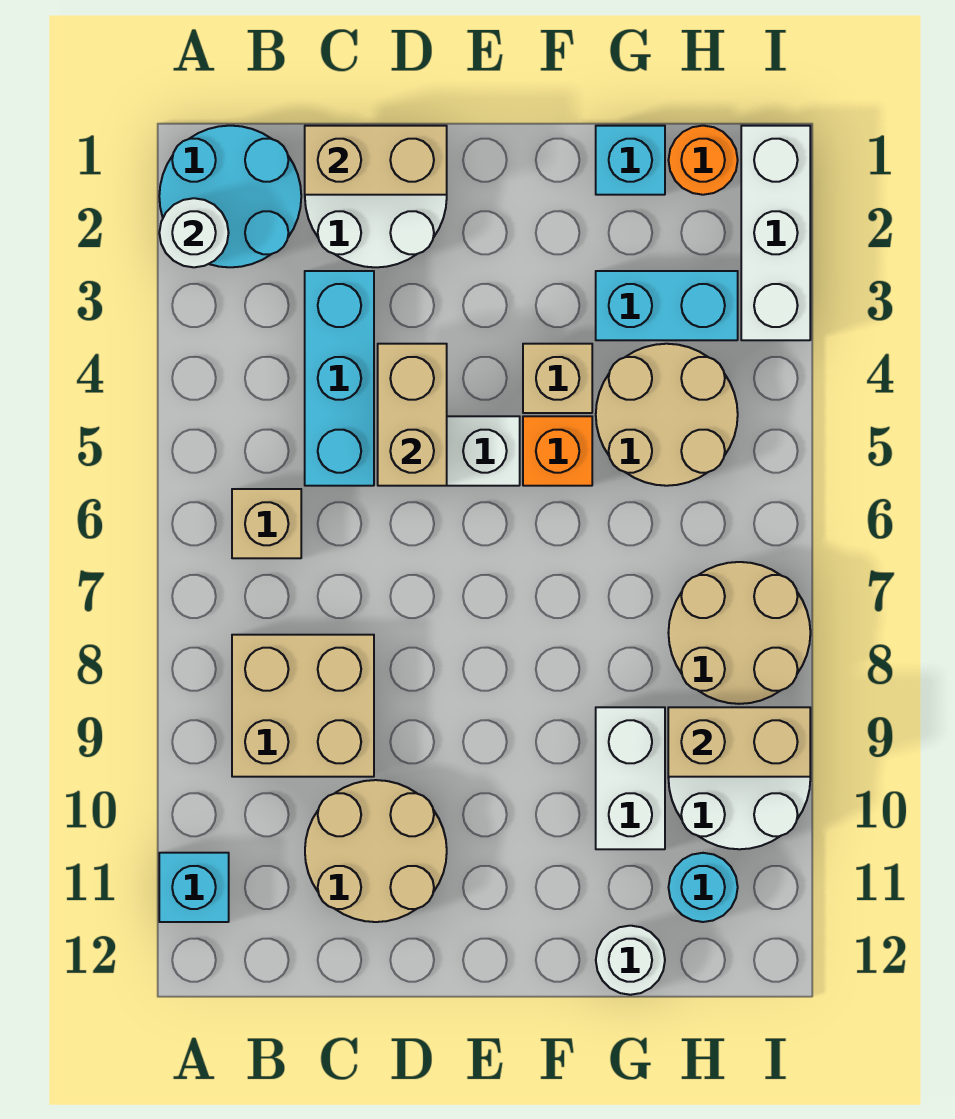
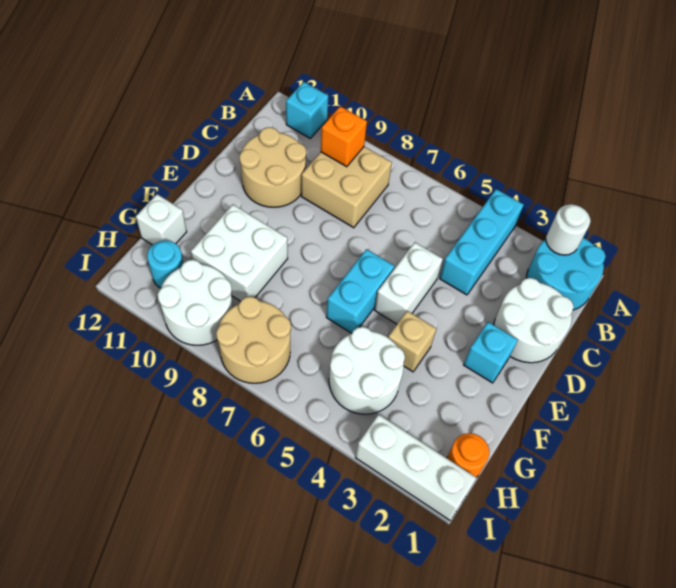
tan 1x1 brick [232,489,301,558] -> none
tan 1x2 brick [305,126,447,195] -> none
cyan 1x3 brick [305,271,374,486] -> cyan 1x3 brick turned to [440,189,524,295]
tan 1x2 brick [378,344,447,486] -> none
orange 1x1 brick [523,416,592,486] -> orange 1x1 brick moved to [321,106,367,167]
cyan 1x1 brick [596,126,665,195] -> cyan 1x1 brick moved to [464,322,518,383]
cyan 1x2 brick [596,271,738,340] -> cyan 1x2 brick moved to [326,249,394,334]
tan 2x2 round brick [596,344,738,486] -> white 2x2 round brick [329,327,405,414]
white 1x2 brick [596,707,665,849] -> white 2x2 brick [191,205,288,301]
white 1x1 round brick [596,926,665,995] -> white 1x1 brick [136,194,187,245]
tan 1x2 brick [668,707,810,777] -> none

